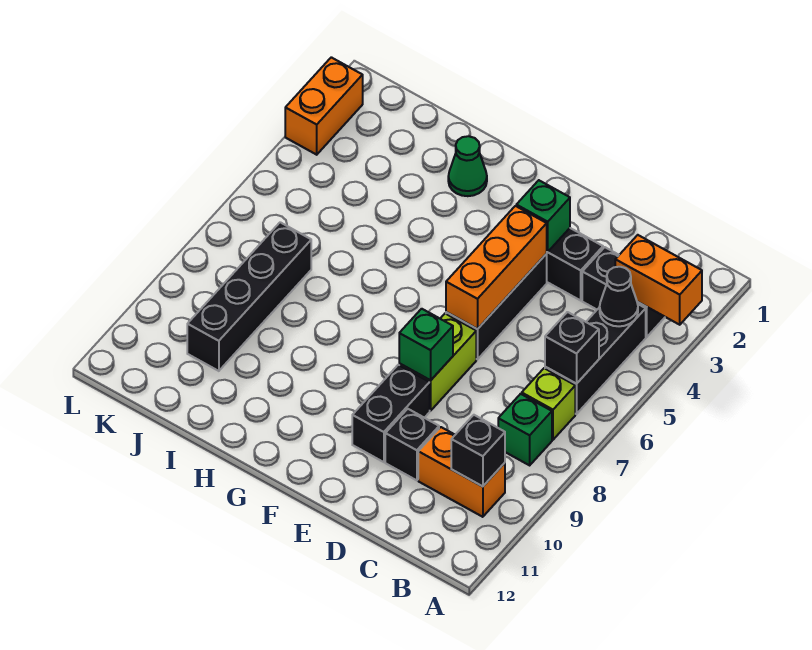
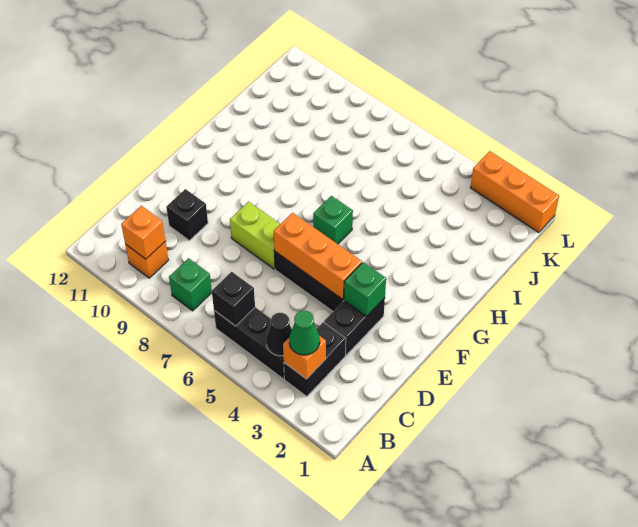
orange 1x2 brick [615,235,702,325] -> orange 1x1 brick [283,336,326,379]
lime 1x1 brick [522,368,575,440] -> none
orange 1x2 brick [418,427,505,517] -> orange 1x1 brick [125,241,168,278]
black 1x1 brick [451,415,505,487] -> orange 1x1 brick [121,206,165,259]
green 1x1 brick [399,309,453,380] -> green 1x1 brick moved to [313,196,353,244]
black 1x2 brick [352,365,430,462] -> none
green 1x1 cone [448,136,487,196] -> green 1x1 cone moved to [289,311,320,355]
black 1x4 brick [187,222,311,371] -> none
orange 1x2 brick [285,57,363,155] -> orange 1x3 brick [470,151,559,233]

